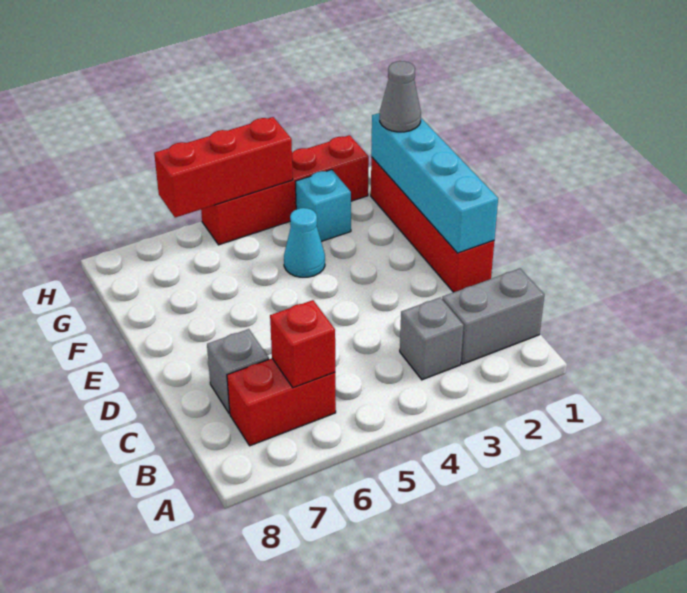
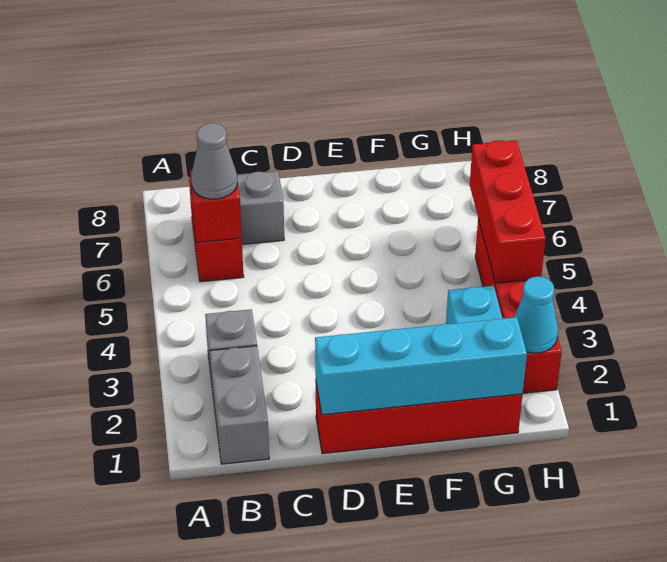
cyan 1x1 cone [284,208,325,277] -> cyan 1x1 cone moved to [514,277,558,353]
grey 1x1 cone [380,61,421,132] -> grey 1x1 cone moved to [191,123,237,199]

